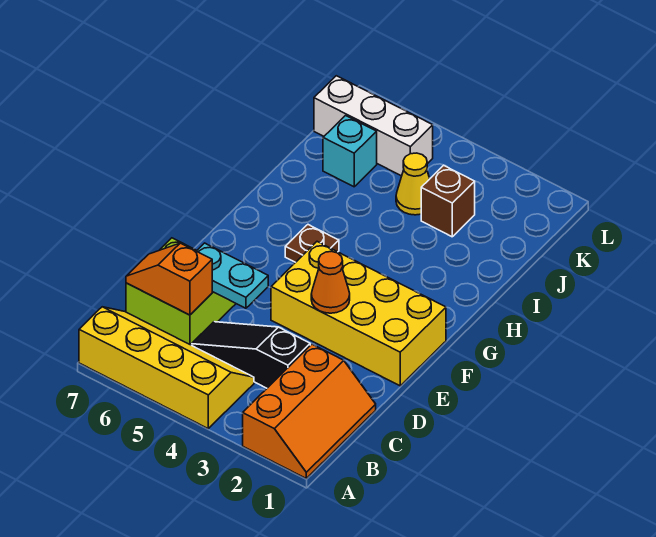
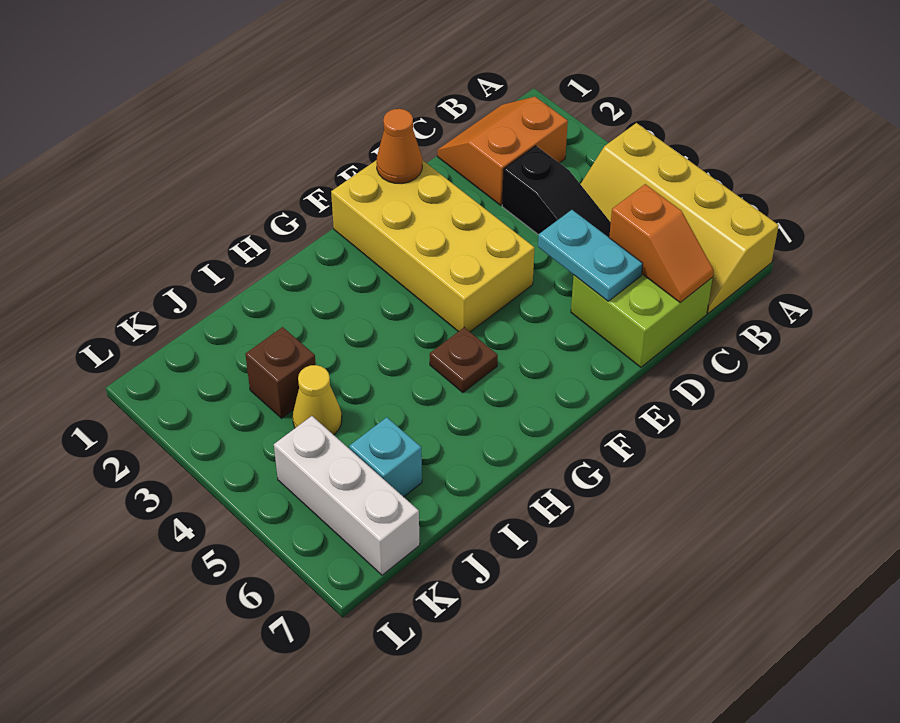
orange 2x3 slope [243,344,376,478] -> orange 2x2 slope [437,97,568,205]
orange 1x1 cone [311,251,350,313] -> orange 1x1 cone moved to [376,109,422,184]

